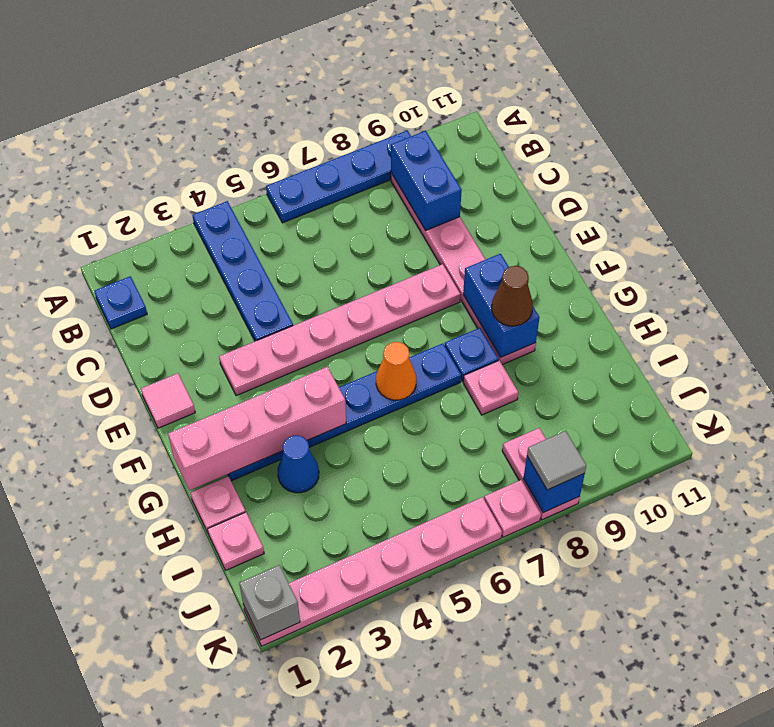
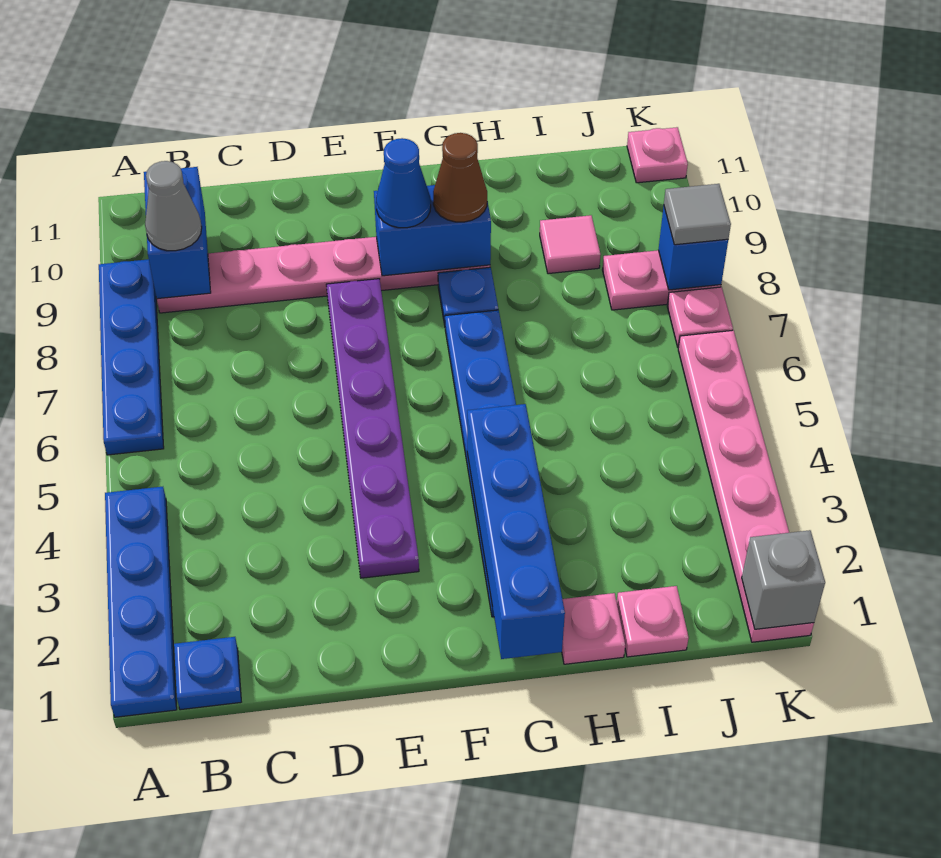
blue 1x4 plate [193,201,293,341] -> blue 1x4 plate turned to [105,487,177,717]
blue 1x2 brick [391,131,462,230] -> blue 1x2 brick turned to [144,167,211,299]
none -> grey 1x1 cone [145,161,202,251]
pink 1x1 tile [141,373,195,428] -> pink 1x1 tile moved to [540,215,601,274]
pink 1x6 plate [219,264,460,396] -> purple 1x6 plate [326,279,419,578]
pink 1x4 brick [168,367,346,490] -> blue 1x4 brick [467,404,565,659]
orange 1x1 cone [376,342,416,400] -> none
blue 1x1 cone [278,435,319,493] -> blue 1x1 cone moved to [376,138,431,228]
pink 1x1 plate [463,360,518,415] -> pink 1x1 plate moved to [627,127,688,183]

